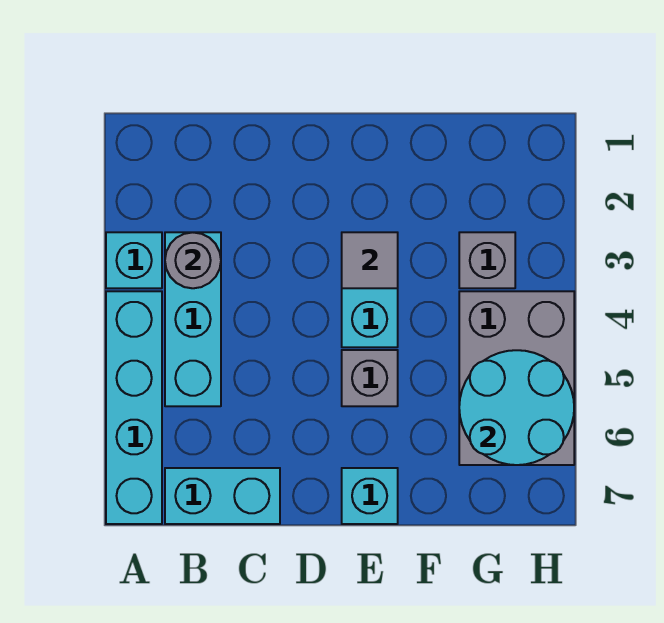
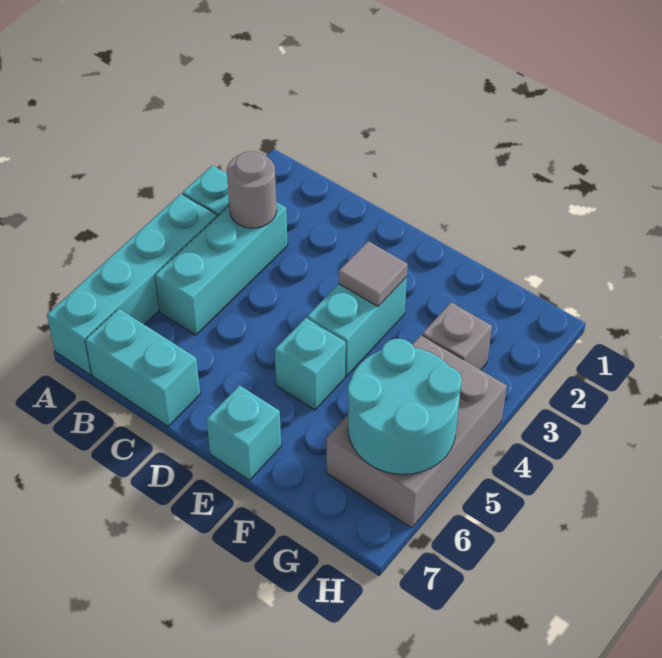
grey 1x1 brick [342,350,398,406] -> cyan 1x1 brick [275,318,345,410]

